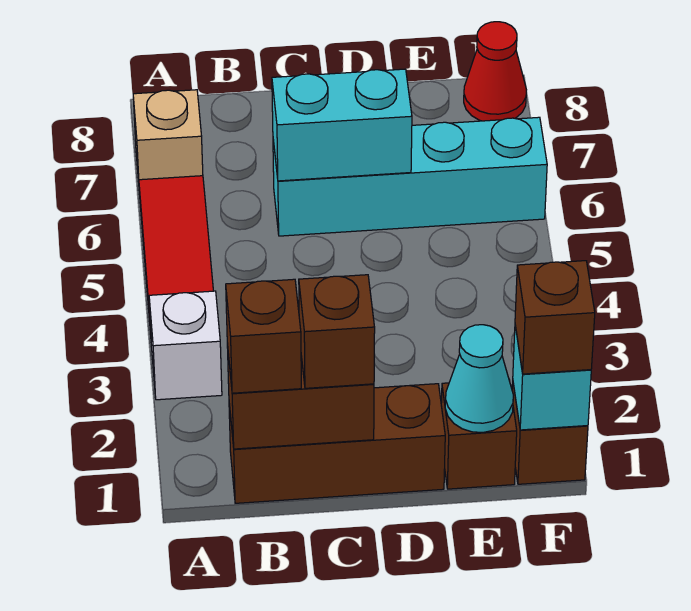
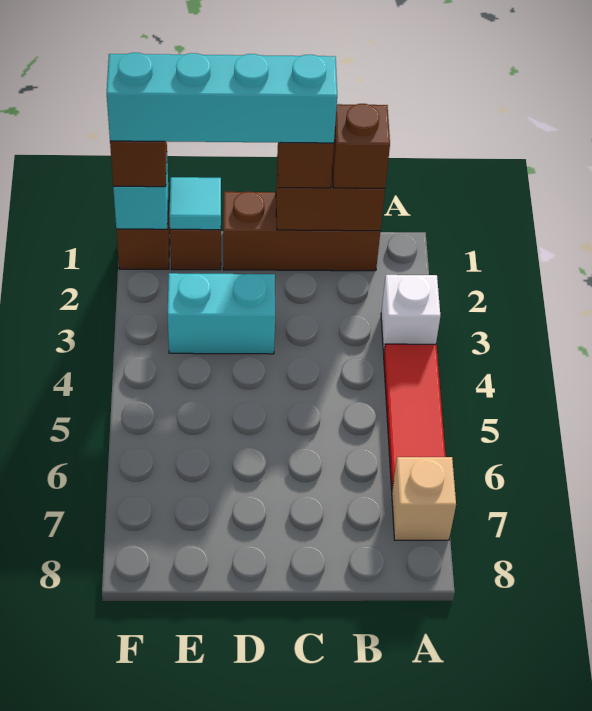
cyan 1x4 brick [273,117,547,236] -> cyan 1x4 brick moved to [107,53,337,143]
cyan 1x2 brick [272,69,412,181] -> cyan 1x2 brick moved to [168,273,275,354]
cyan 1x1 cone [445,325,513,432] -> cyan 1x1 tile [169,177,221,230]
red 1x1 cone [464,22,526,121] -> none

